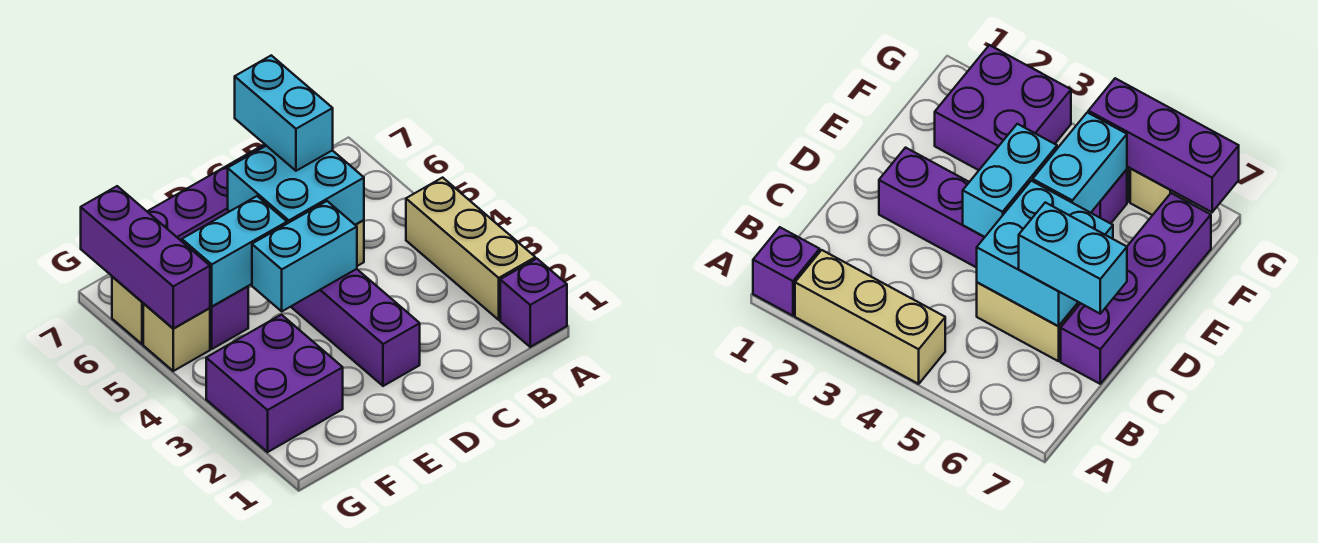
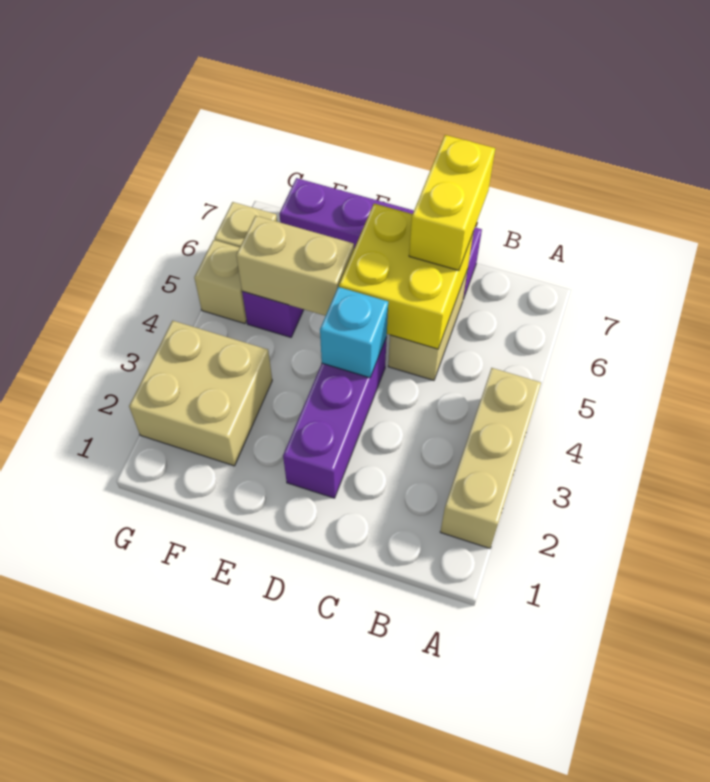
purple 1x1 brick [500,259,567,347] -> none
cyan 2x2 brick [228,146,364,225] -> yellow 2x2 brick [339,204,473,349]
cyan 1x2 brick [235,55,333,171] -> yellow 1x2 brick [409,135,495,270]
cyan 1x2 brick [252,201,357,311] -> cyan 1x1 brick [320,287,388,378]
cyan 1x2 brick [182,196,287,306] -> tan 1x2 brick [236,216,354,316]
purple 2x2 brick [206,315,343,452] -> tan 2x2 brick [129,321,272,466]
purple 1x3 brick [81,186,210,328] -> none

